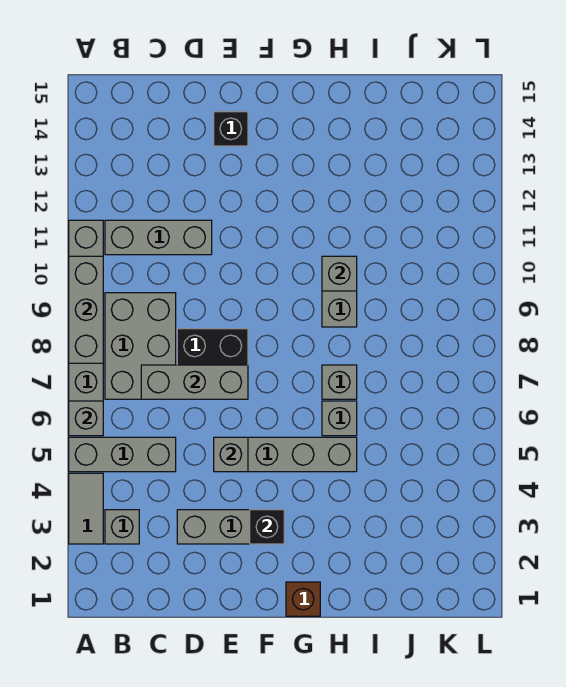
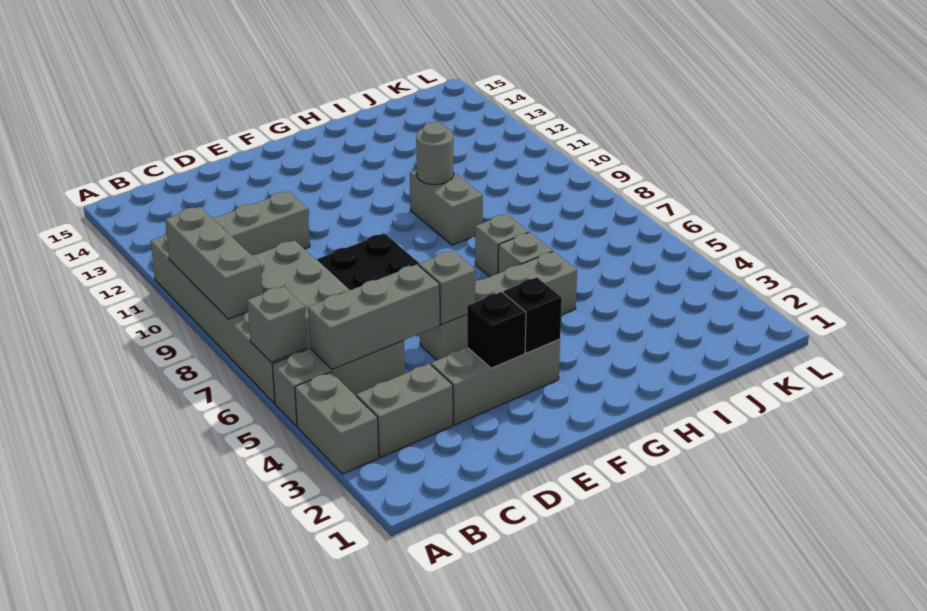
grey 1x2 tile [69,473,103,544] -> grey 1x2 brick [295,372,379,474]
grey 1x1 brick [105,510,139,544] -> grey 1x2 brick [356,364,453,457]
grey 1x3 brick [141,365,248,399] -> grey 1x3 brick moved to [308,264,440,369]
black 1x1 brick [214,112,248,146] -> black 1x1 brick moved to [467,292,526,368]
brown 1x1 brick [286,582,320,616] -> none
grey 1x1 brick [322,256,357,291] -> grey 1x1 round brick [416,122,454,185]

